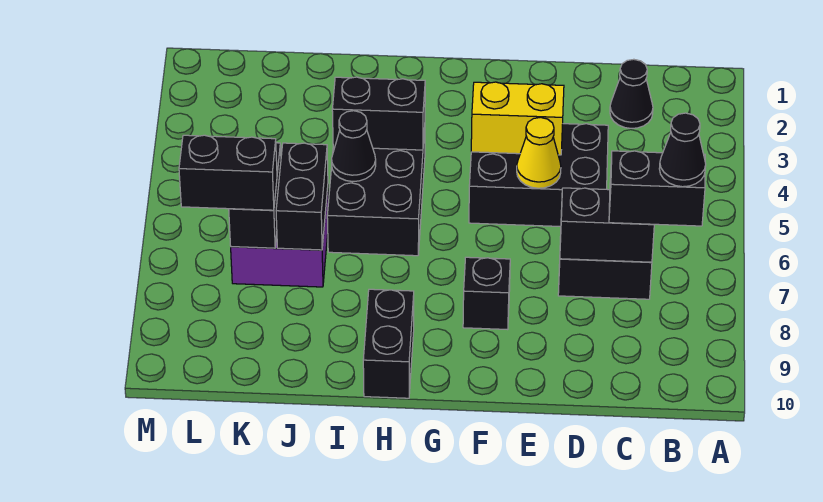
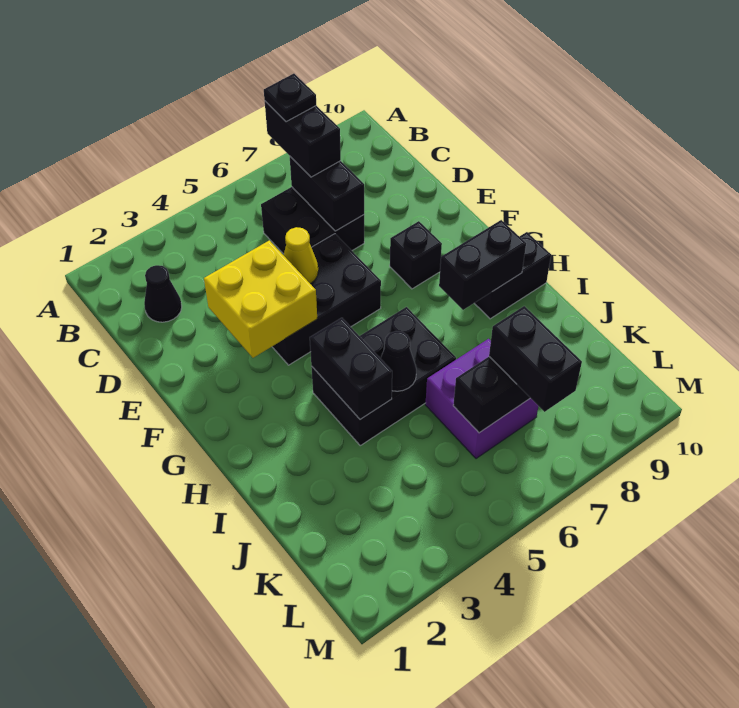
black 1x1 cone [659,113,706,187] -> black 1x1 plate [264,74,316,122]
black 2x3 brick [469,124,608,227] -> black 2x3 brick turned to [272,234,381,365]
yellow 1x2 brick [471,82,564,155] -> yellow 2x2 brick [204,240,317,358]
black 1x2 brick [276,143,328,250] -> black 1x2 brick moved to [439,220,526,310]

